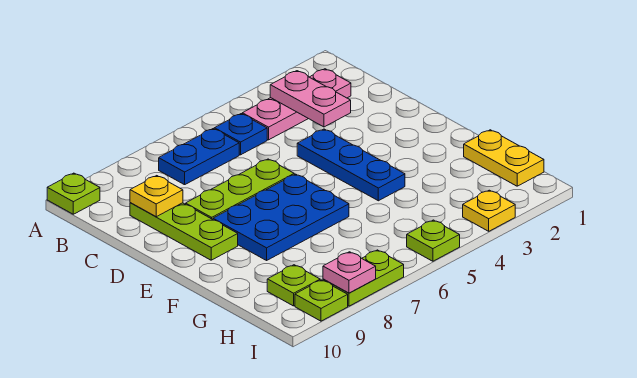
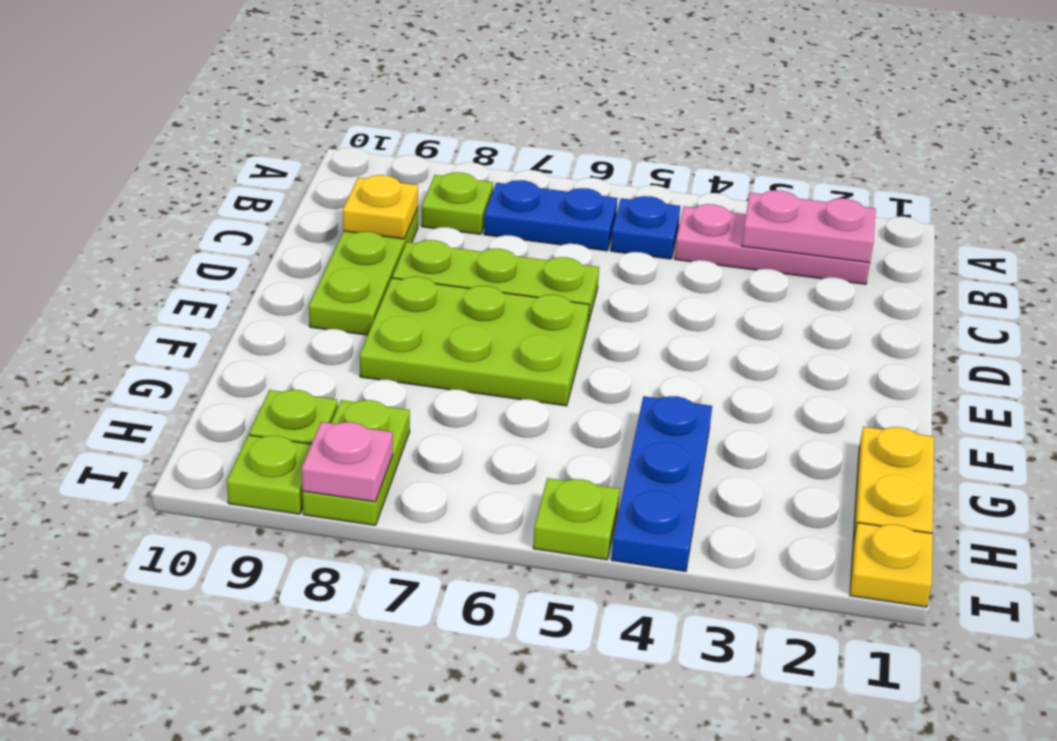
lime 1x1 plate [47,173,100,214] -> lime 1x1 plate moved to [422,172,493,234]
pink 1x2 plate [270,71,351,127] -> pink 1x2 plate turned to [742,190,876,263]
blue 1x3 plate [297,129,405,201] -> blue 1x3 plate moved to [611,396,712,571]
blue 2x3 plate [213,174,349,260] -> lime 2x3 plate [360,277,589,406]
yellow 1x1 plate [463,190,515,231] -> yellow 1x1 plate moved to [850,523,933,607]
lime 1x2 plate [323,250,404,306] -> lime 1x2 plate turned to [303,400,410,525]

